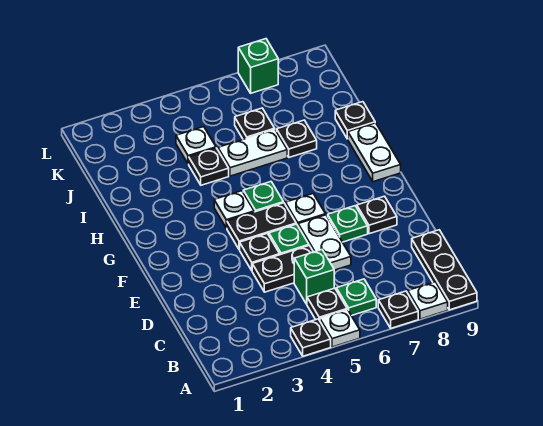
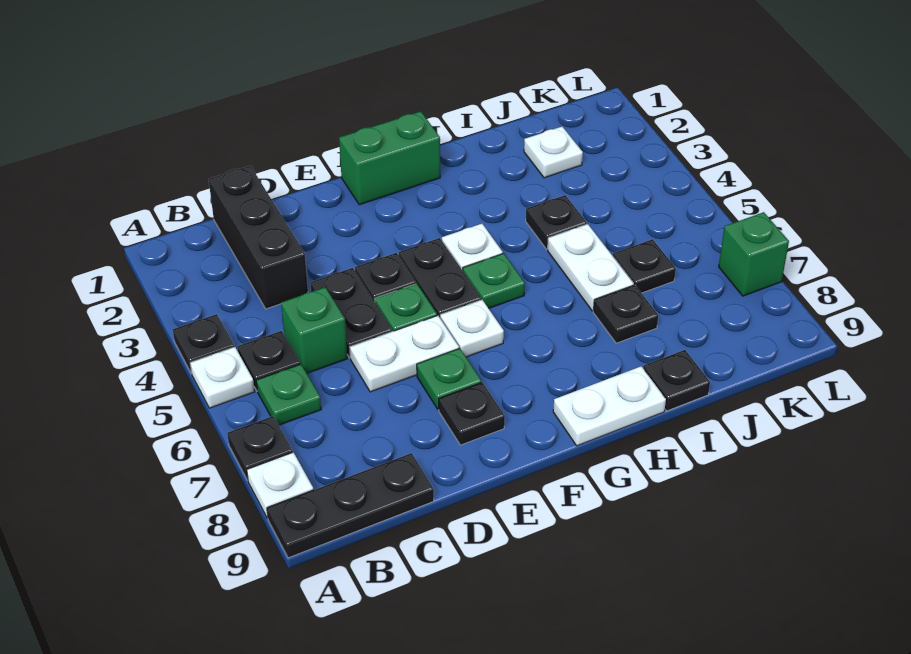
none -> black 1x3 brick [209,166,308,309]
none -> green 1x2 brick [339,111,440,205]
white 1x1 plate [176,127,216,164] -> white 1x1 plate moved to [524,127,583,178]

